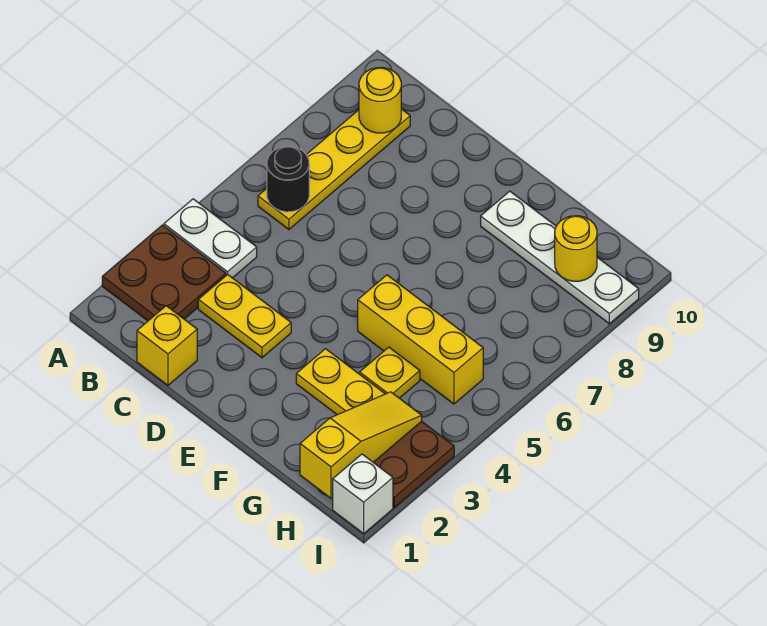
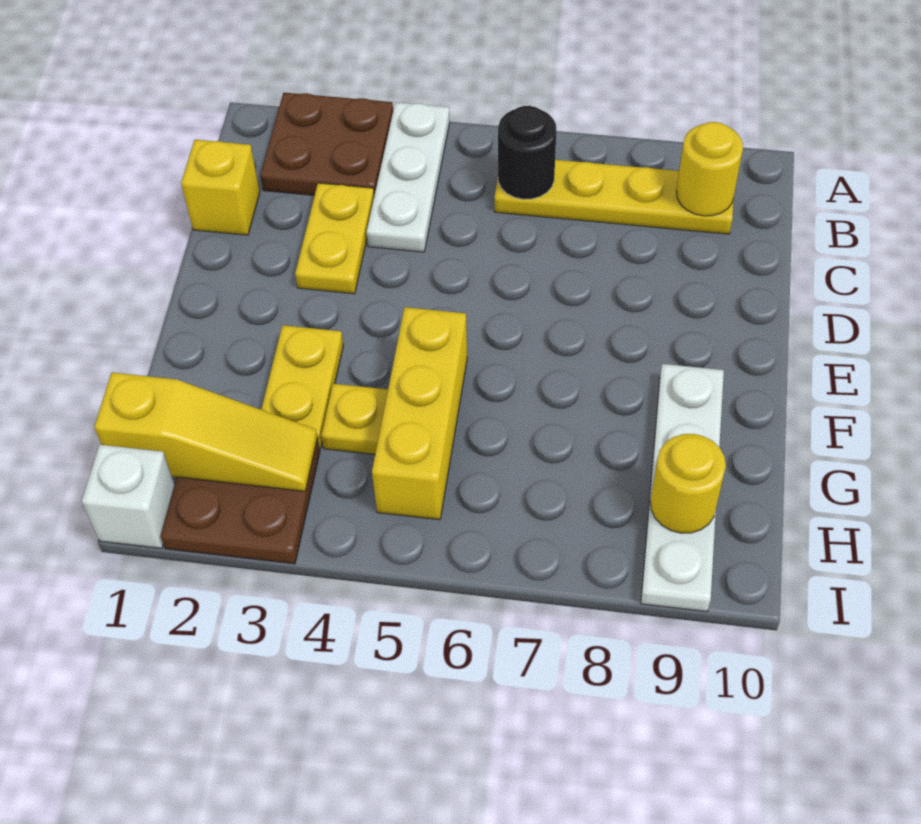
white 1x2 plate [164,199,257,278] -> white 1x3 plate [367,102,450,252]

